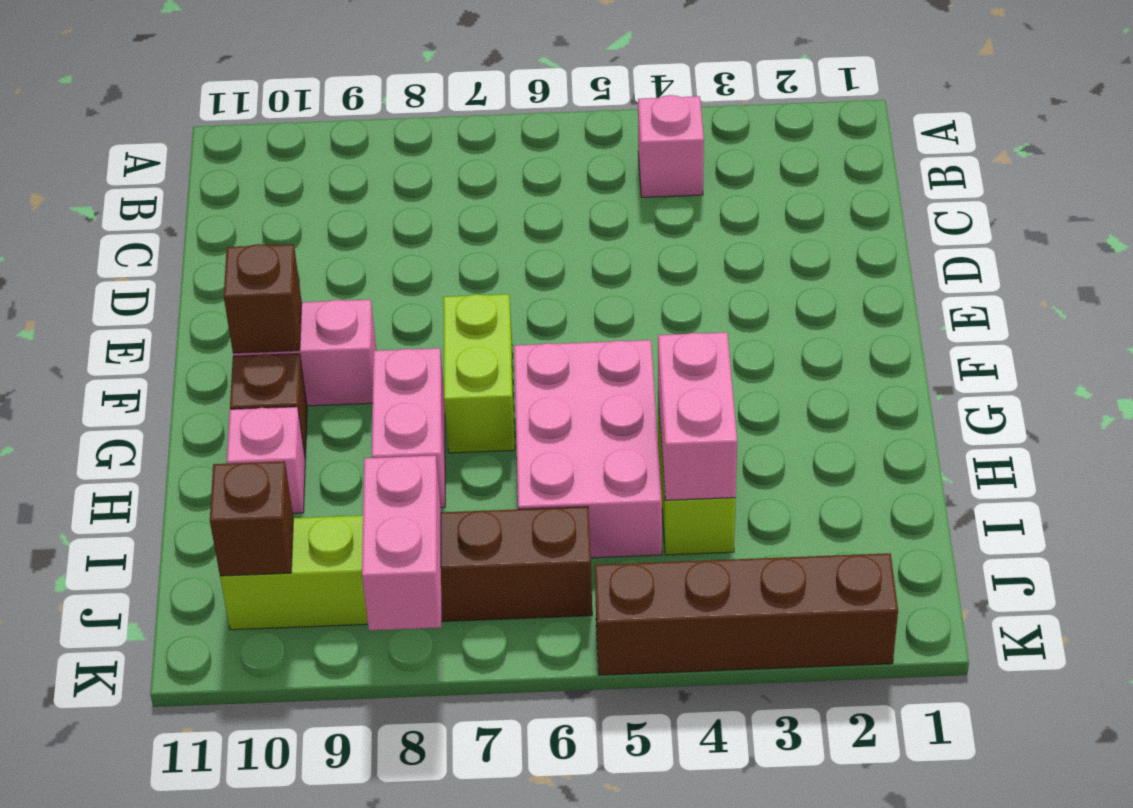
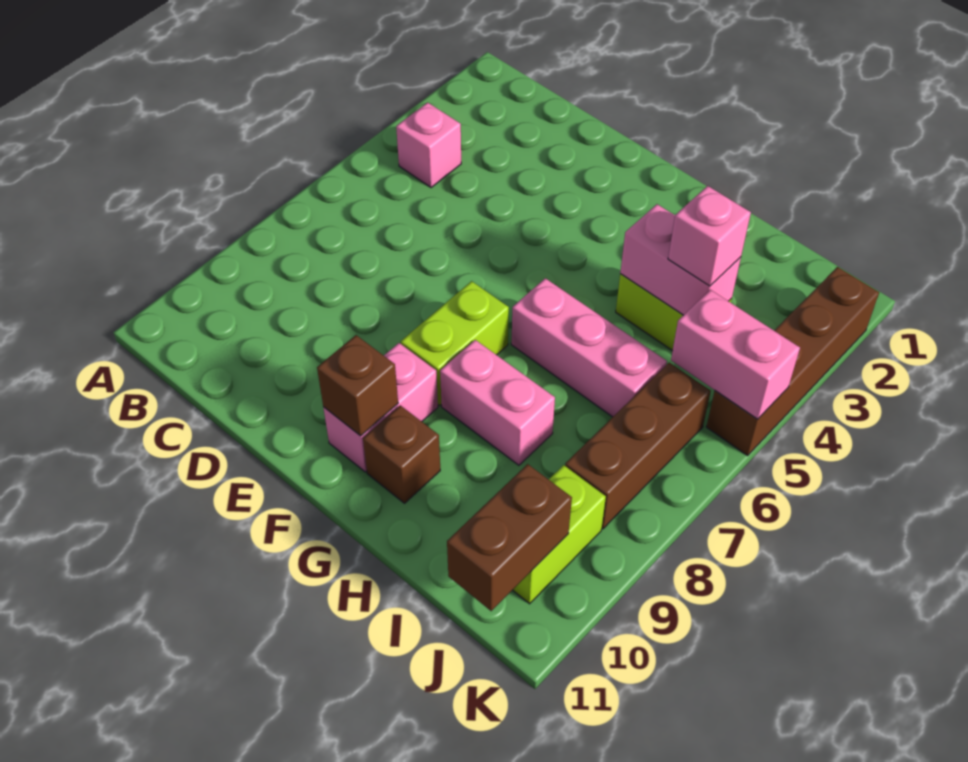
lime 1x2 brick [443,294,515,453] -> lime 1x2 brick turned to [401,281,509,405]
pink 2x3 brick [514,340,662,558] -> pink 1x3 brick [511,278,667,417]
pink 1x1 brick [227,407,305,513] -> pink 1x1 brick moved to [668,186,751,286]
pink 1x2 brick [362,456,441,630] -> pink 1x2 brick moved to [671,290,800,419]
brown 1x1 brick [210,461,293,576] -> brown 1x2 brick [447,464,572,611]

